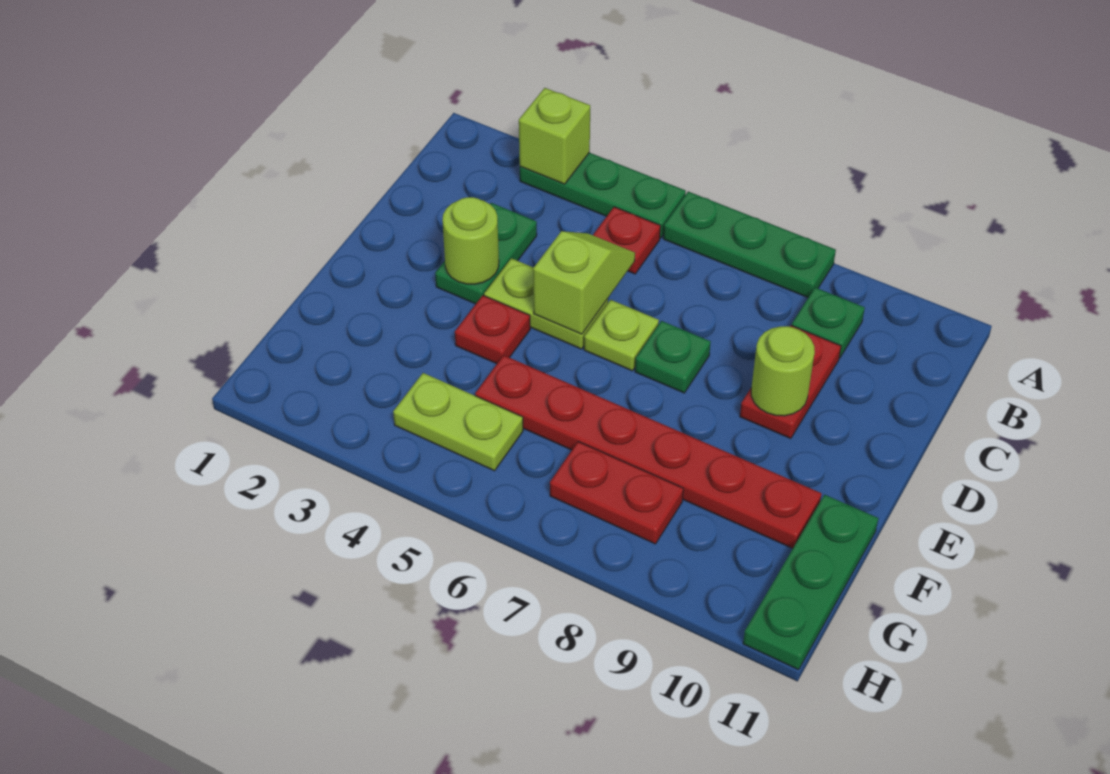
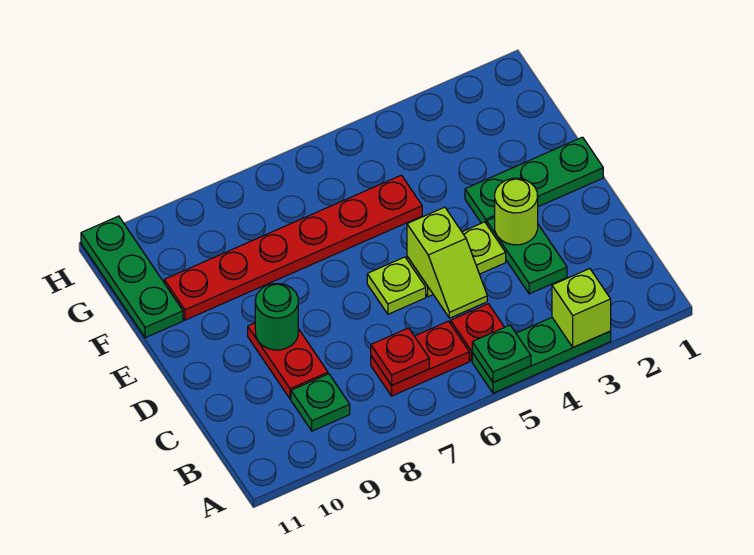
green 1x3 plate [663,192,836,297] -> green 1x3 plate moved to [465,137,603,224]
green 1x1 plate [635,321,711,393] -> green 1x1 plate moved to [472,325,531,383]
lime 1x1 round brick [751,326,815,416] -> green 1x1 round brick [255,284,298,350]
red 1x1 plate [455,295,530,364] -> red 1x1 plate moved to [371,328,429,385]
lime 1x2 plate [393,373,523,471] -> none
red 1x2 plate [550,442,683,544] -> red 1x2 plate moved to [371,321,469,396]

